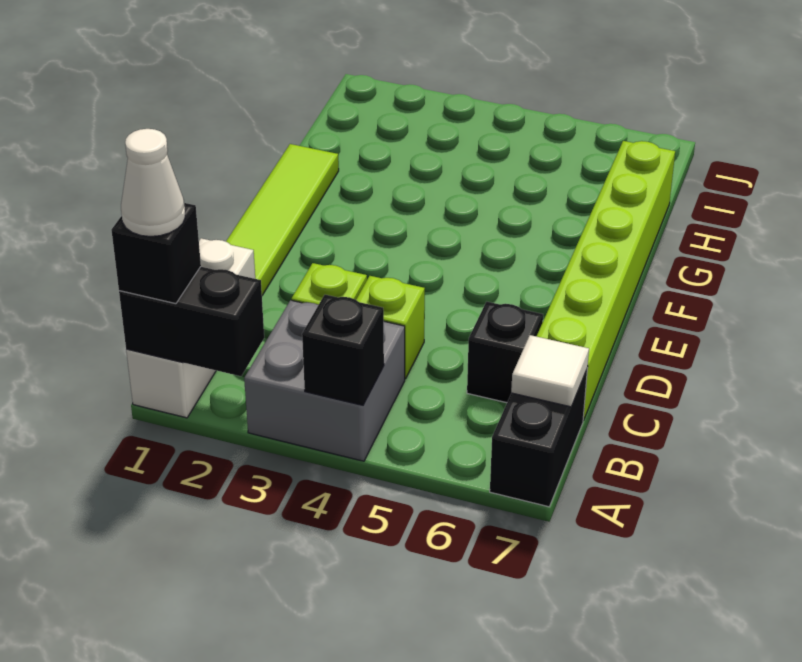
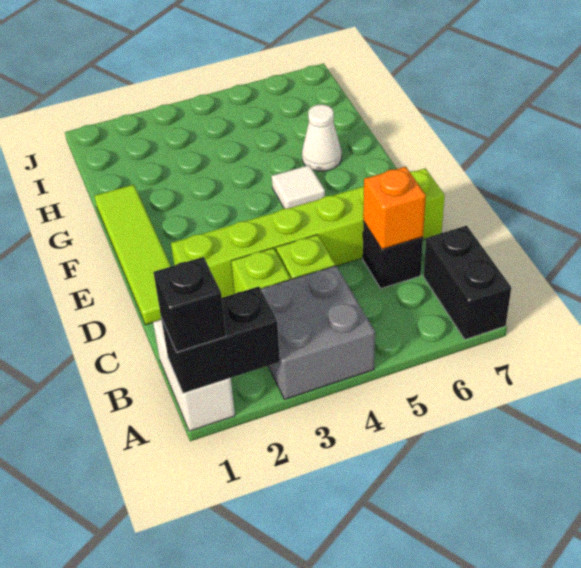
white 1x3 brick [126,238,255,418] -> white 1x2 brick [153,320,235,431]
white 1x1 cone [121,129,185,237] -> white 1x1 cone moved to [302,104,342,171]
black 1x1 brick [302,295,384,405] -> none
white 1x1 tile [511,335,589,407] -> white 1x1 tile moved to [272,165,325,209]
none -> orange 1x1 brick [363,167,426,249]
lime 1x6 brick [537,141,675,421] -> lime 1x6 brick turned to [171,168,445,298]

